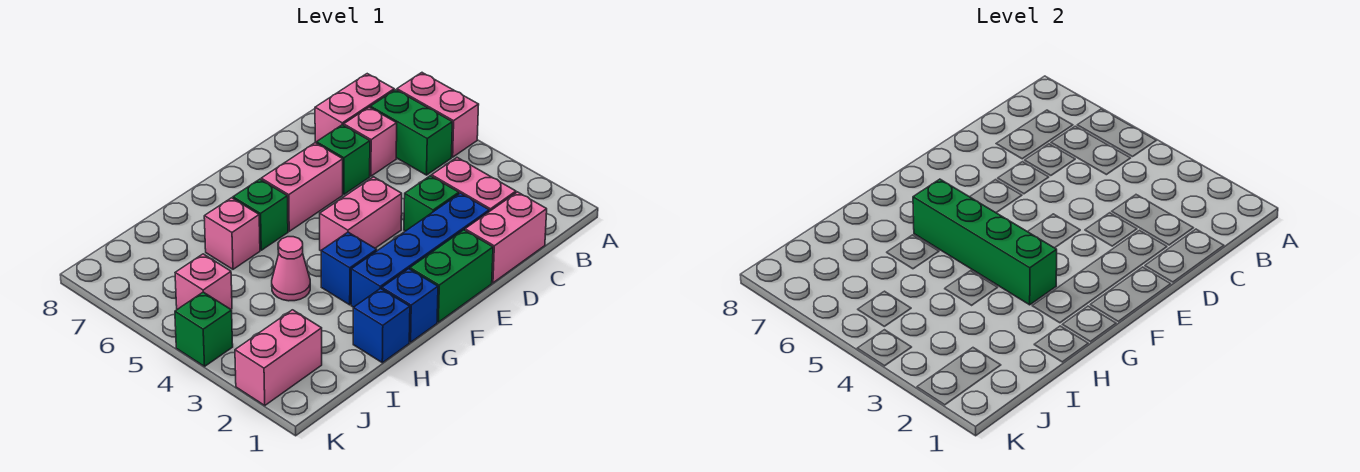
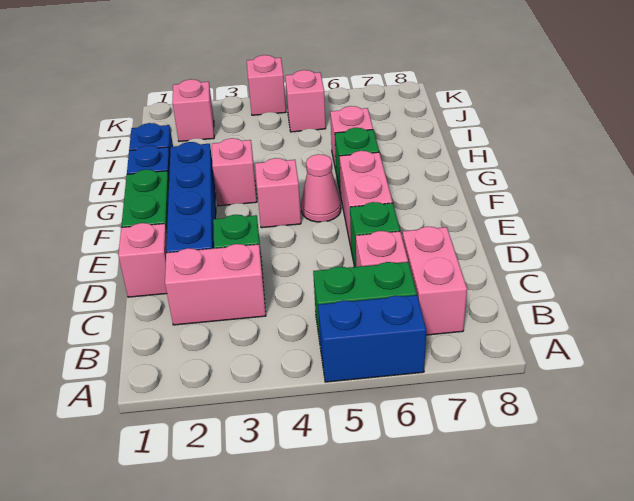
pink 1x2 brick [397,73,479,157] -> blue 1x2 brick [318,295,426,382]
pink 1x2 brick [465,192,547,283] -> pink 1x1 brick [118,223,167,297]
pink 1x2 brick [320,177,402,251] -> pink 1x1 brick [255,158,301,228]
blue 1x1 brick [321,232,377,305] -> pink 1x1 brick [212,138,257,206]
green 1x4 brick [913,179,1057,305] -> none
pink 1x1 cone [272,237,310,301] -> pink 1x1 cone moved to [301,154,341,222]
pink 1x2 brick [235,310,322,405] -> pink 1x1 brick [172,79,214,141]
green 1x1 brick [175,292,233,366] -> pink 1x1 brick [247,55,286,115]

